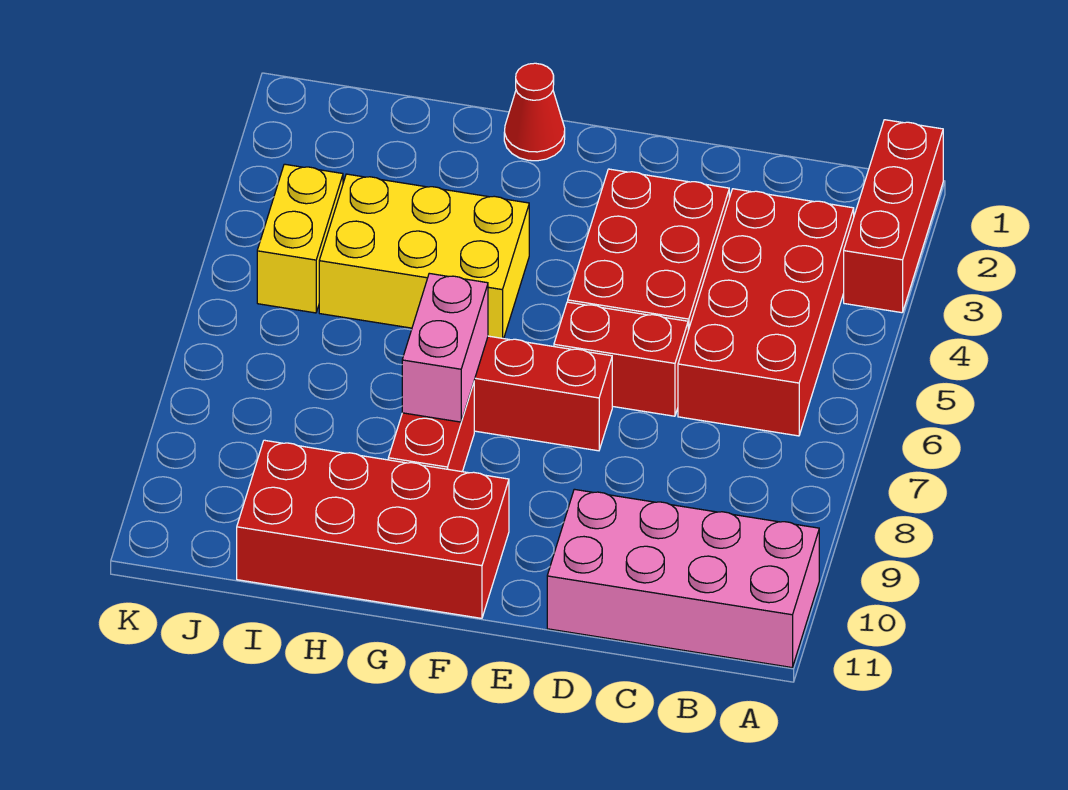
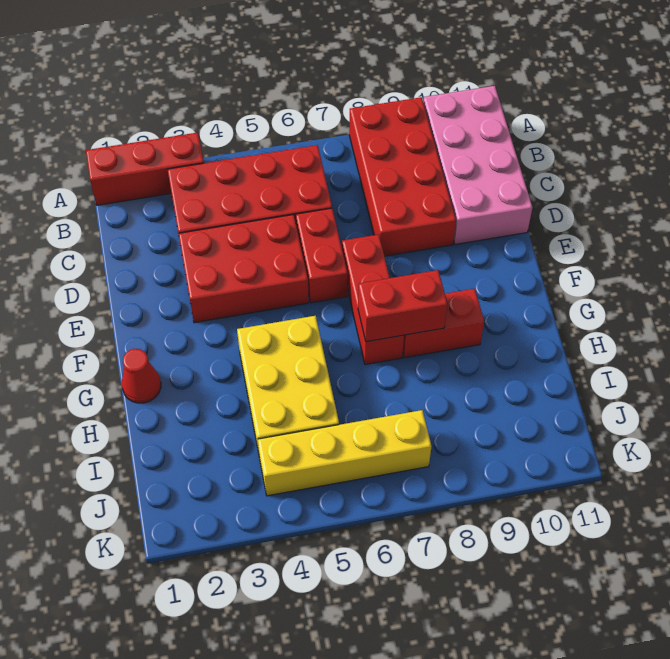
red 2x4 brick [237,440,509,618] -> red 2x4 brick moved to [349,97,456,256]
pink 1x2 brick [402,273,488,422] -> red 1x2 brick [358,270,447,342]
yellow 1x2 brick [257,164,343,313] -> yellow 1x4 brick [258,410,432,496]

